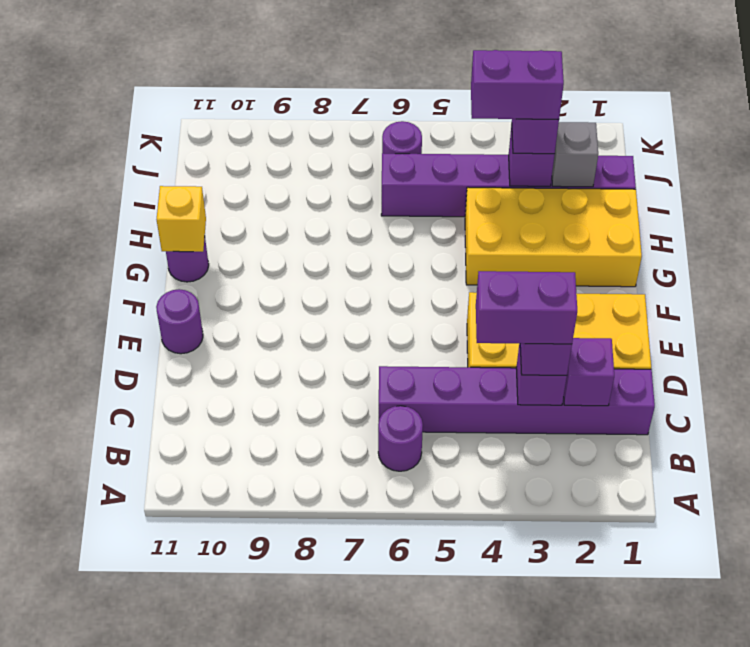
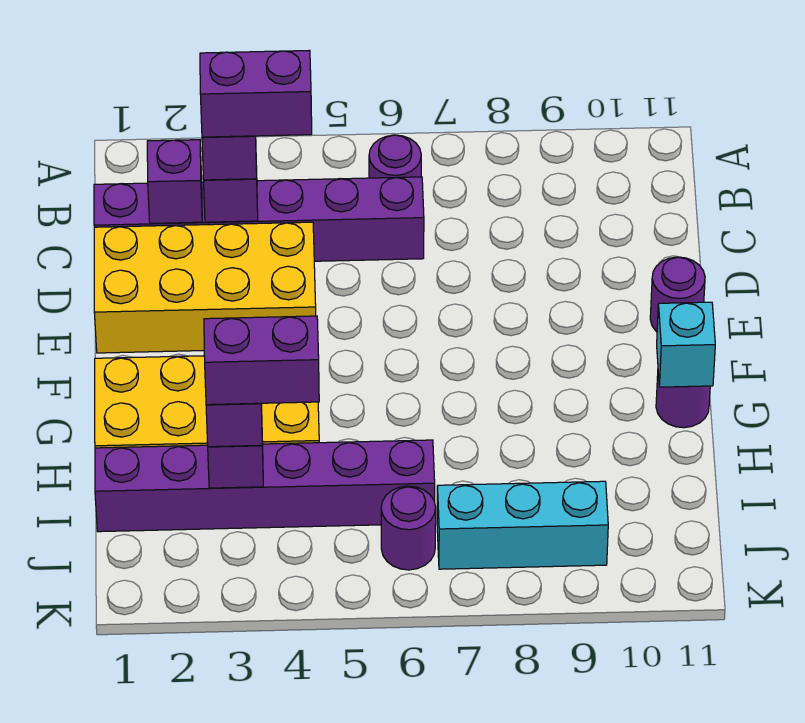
yellow 1x1 brick [157,186,206,252] -> cyan 1x1 brick [657,302,715,387]
grey 1x1 brick [552,122,598,187] -> none
none -> cyan 1x3 brick [437,481,608,569]

